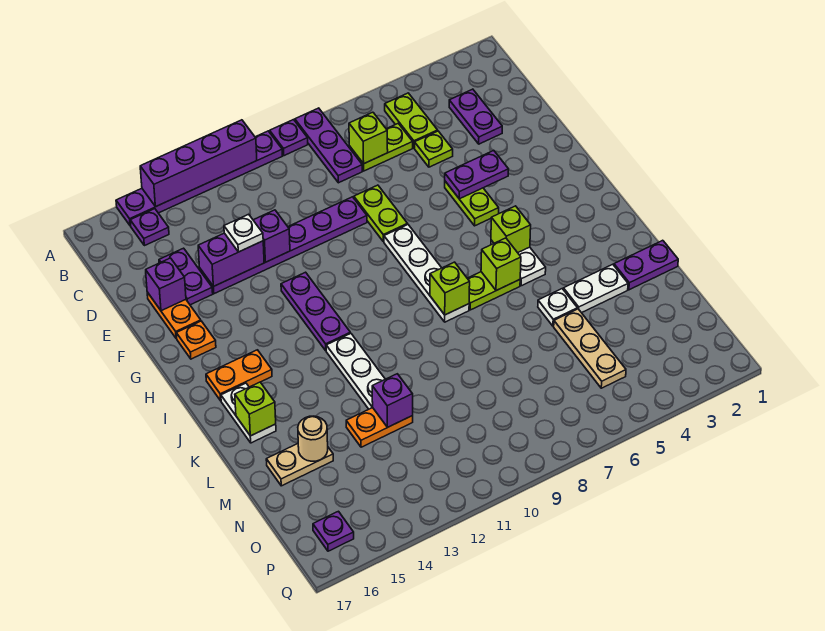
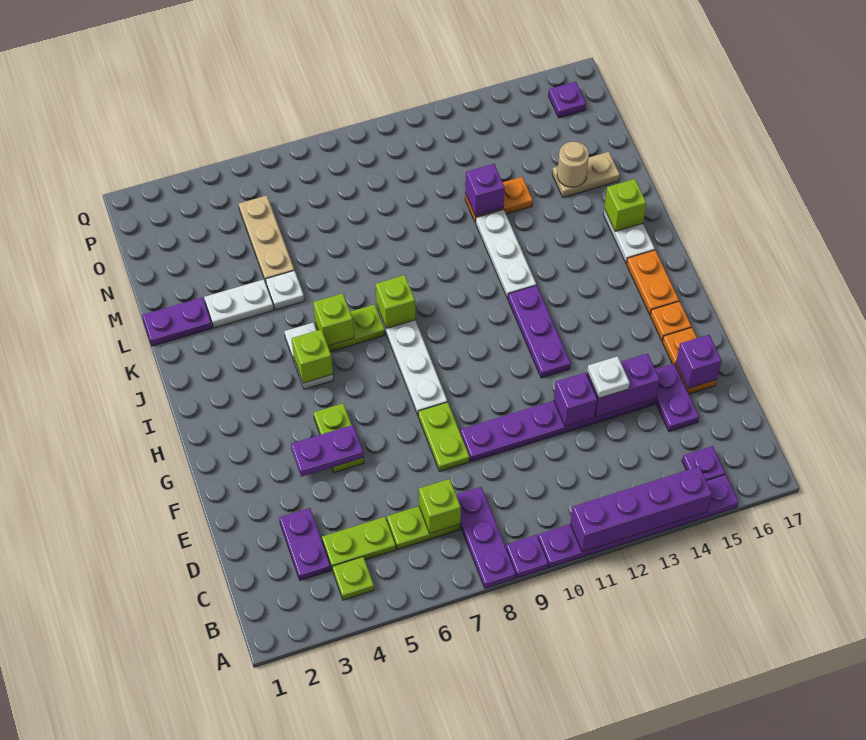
lime 1x2 plate [385,93,438,148] -> lime 1x2 plate turned to [322,517,396,570]
lime 1x1 plate [415,131,453,167] -> lime 1x1 plate moved to [332,557,374,600]
orange 1x2 plate [206,350,272,401] -> orange 1x2 plate turned to [626,250,679,315]

